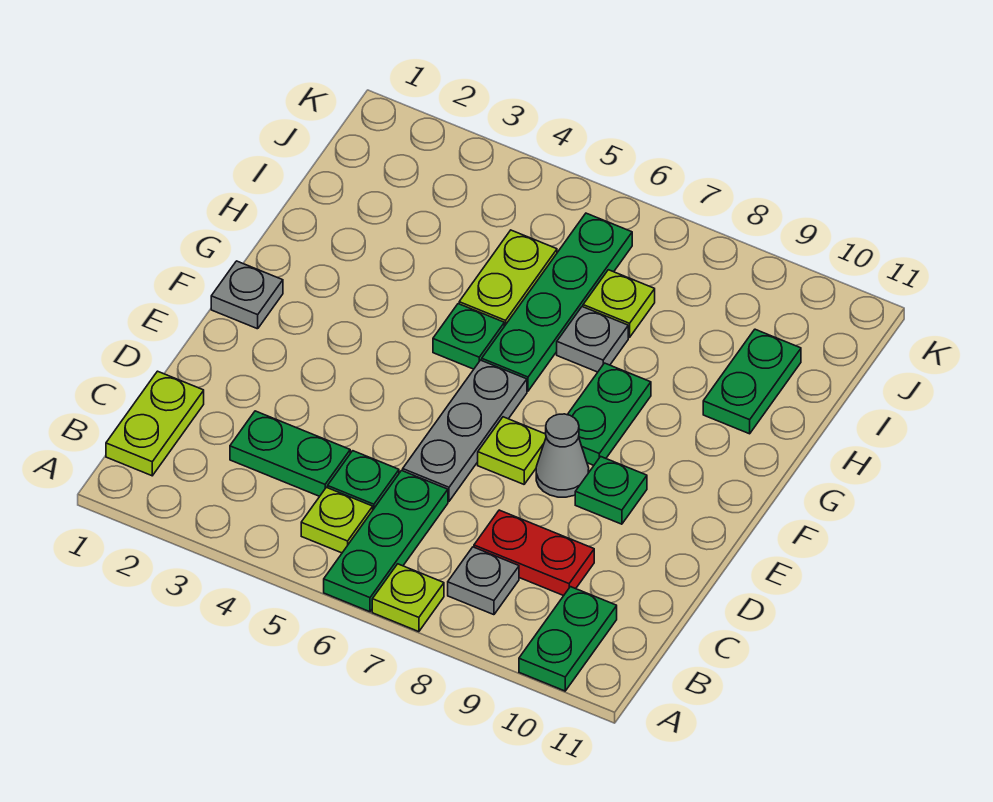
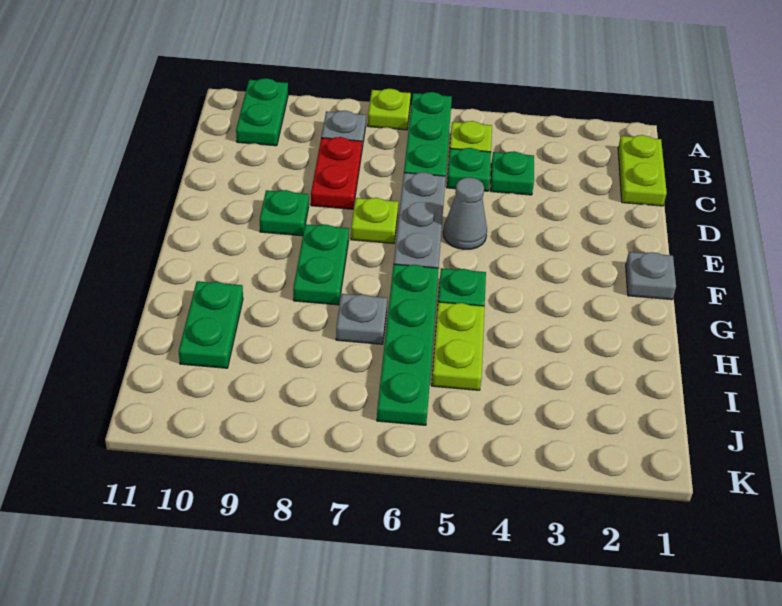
green 1x2 plate [230,411,350,496] -> green 1x1 plate [490,151,534,195]
red 1x2 plate [474,510,594,596] -> red 1x2 plate turned to [311,137,362,209]
grey 1x1 cone [536,414,589,497] -> grey 1x1 cone moved to [443,177,487,249]
lime 1x1 plate [583,270,655,337] -> none

